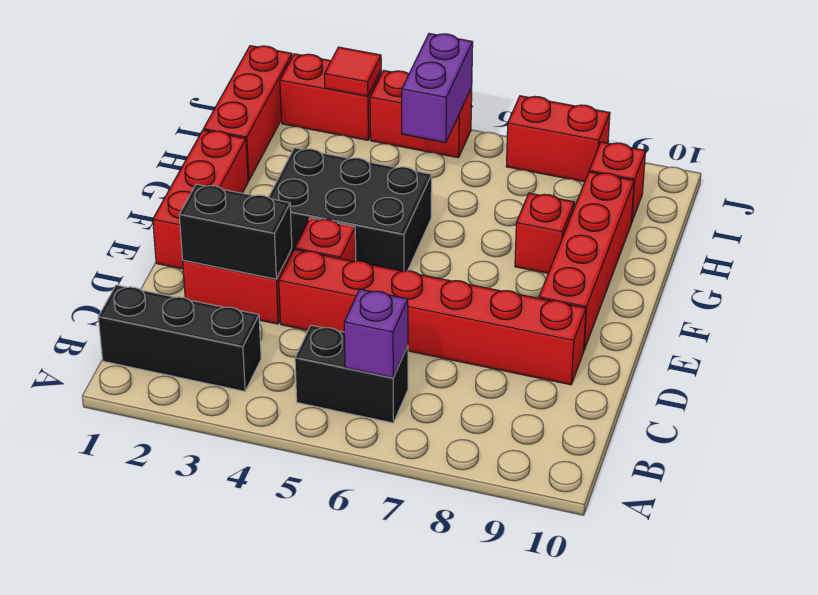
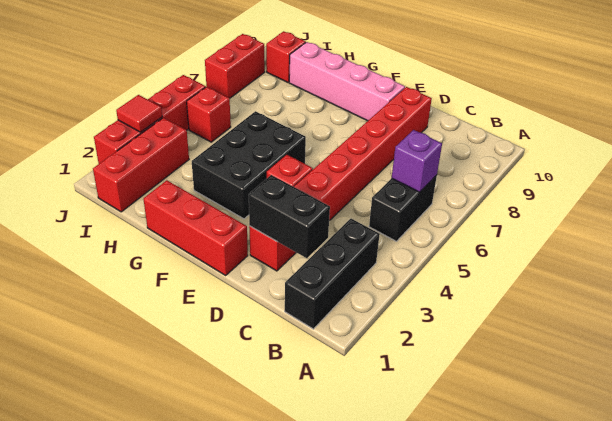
black 1x2 brick [179,184,292,279] -> black 1x2 brick turned to [249,175,330,258]
red 1x4 brick [539,172,634,350] -> pink 1x4 brick [289,42,405,121]
red 1x1 brick [515,193,574,273] -> red 1x1 brick moved to [187,87,231,142]
red 1x3 brick [203,46,292,181] -> red 1x3 brick turned to [93,118,189,212]
purple 1x2 brick [402,34,473,142] -> none

